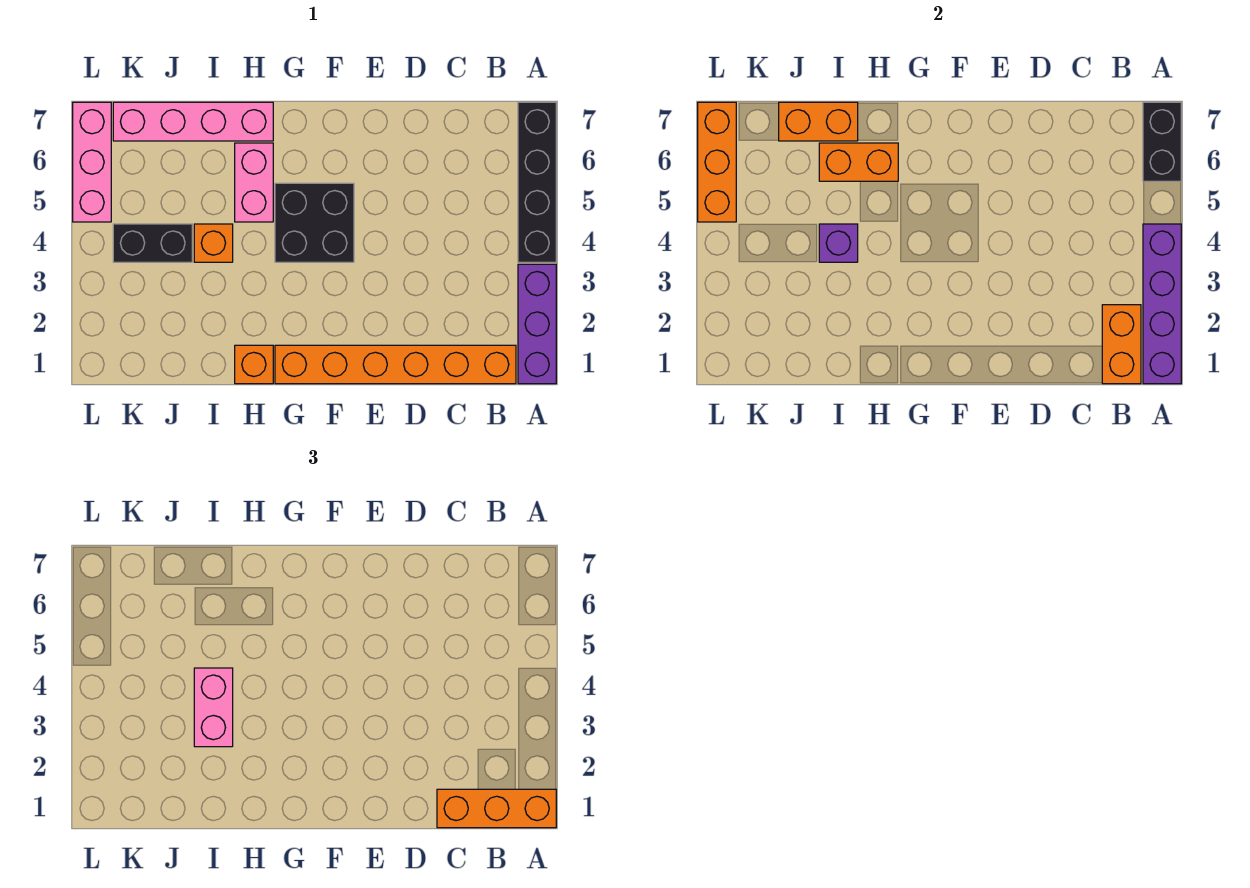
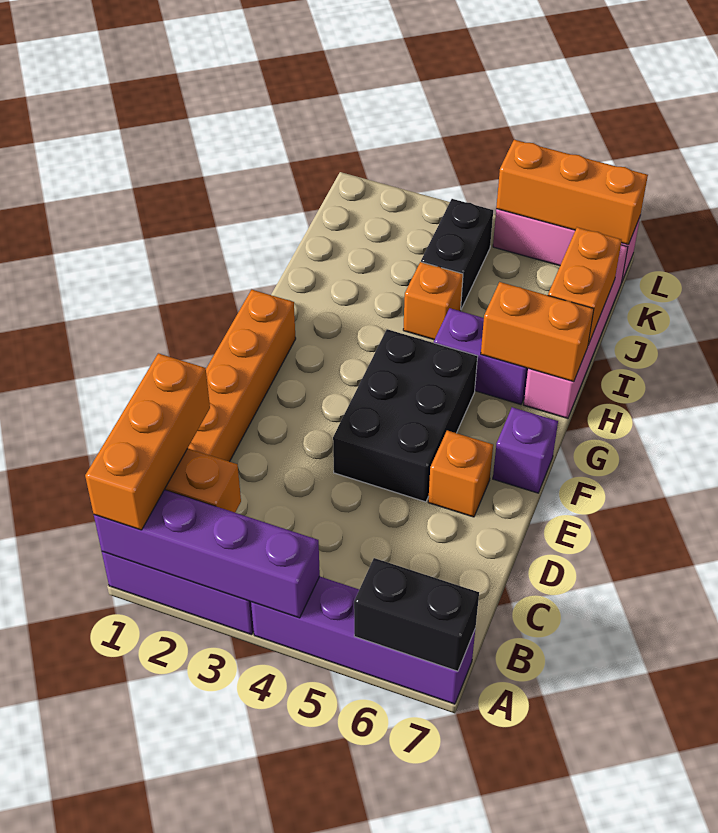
black 1x4 brick [518,102,556,262] -> purple 1x4 brick [251,576,475,704]
black 2x2 brick [275,183,354,262] -> black 2x3 brick [333,329,478,502]
orange 1x1 brick [235,345,273,384] -> orange 1x1 brick moved to [428,430,493,517]
pink 1x2 brick [235,143,273,222] -> purple 1x2 brick [434,308,528,404]
orange 1x2 brick [819,143,898,181] -> orange 1x2 brick turned to [481,282,594,382]
pink 1x2 brick [194,668,233,747] -> none
purple 1x1 brick [819,224,858,262] -> purple 1x1 brick moved to [493,407,558,493]

